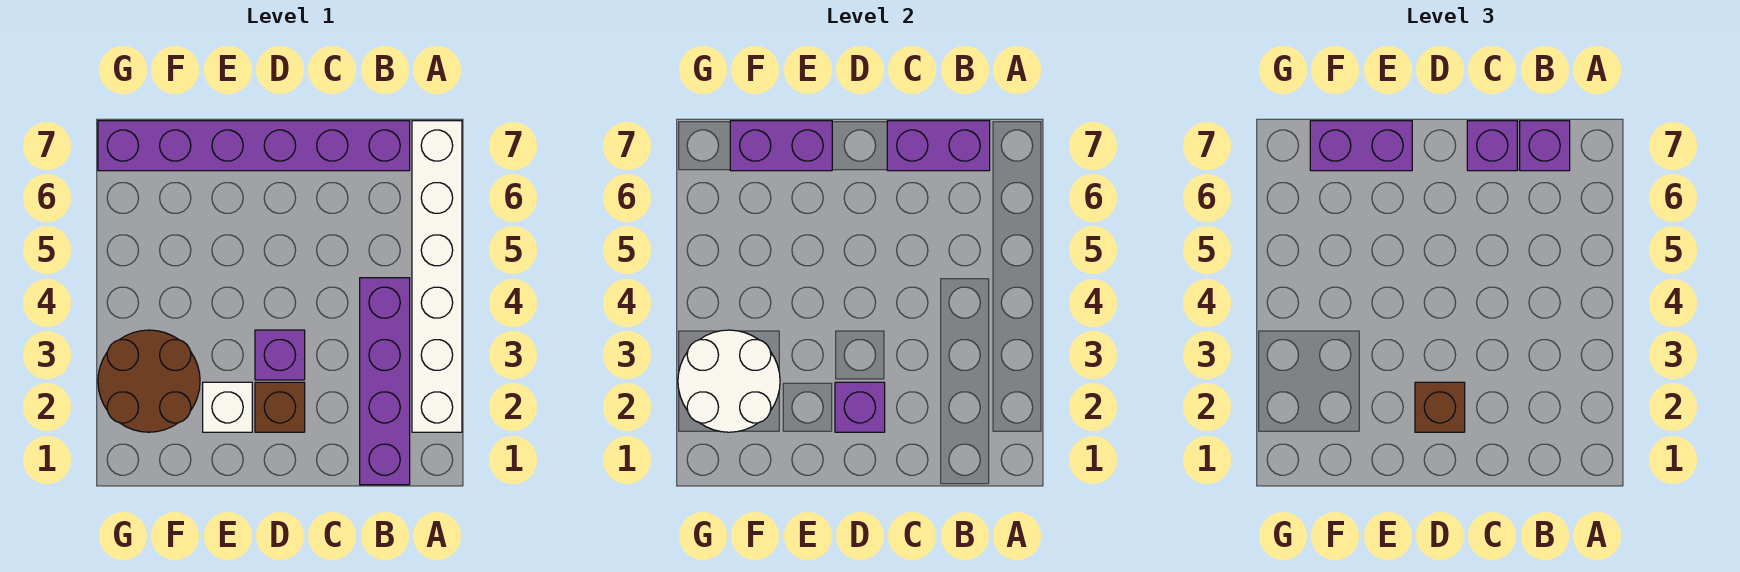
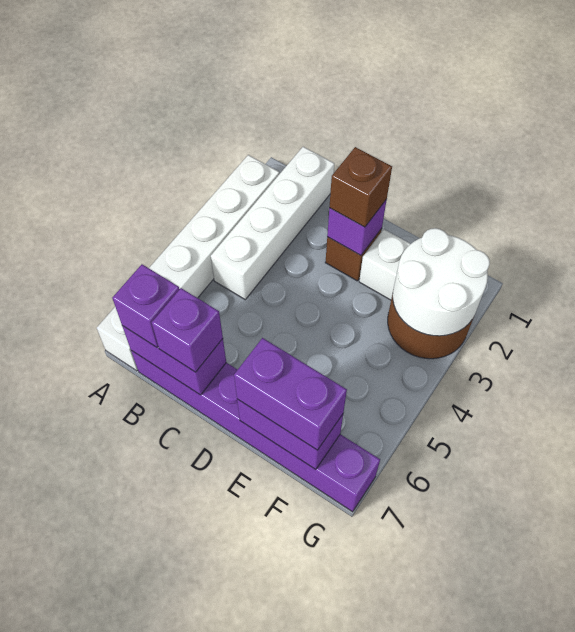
purple 1x4 brick [360,278,410,485] -> white 1x4 brick [211,147,334,299]
purple 1x1 brick [255,330,305,380] -> none

